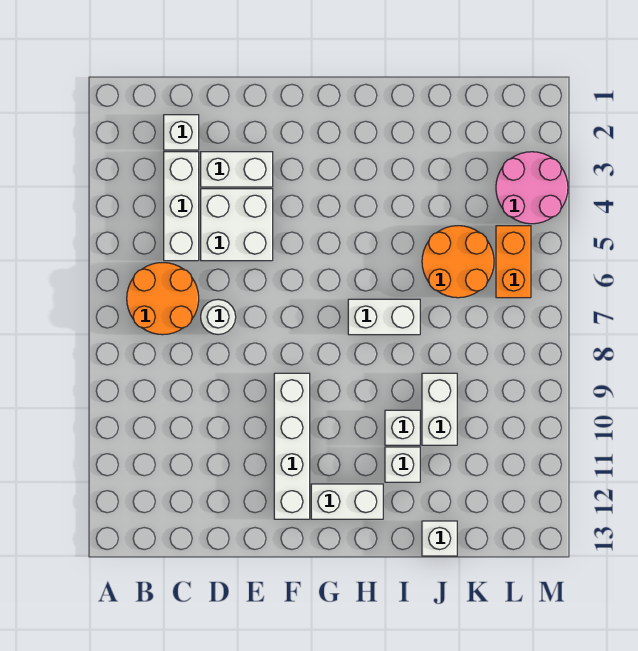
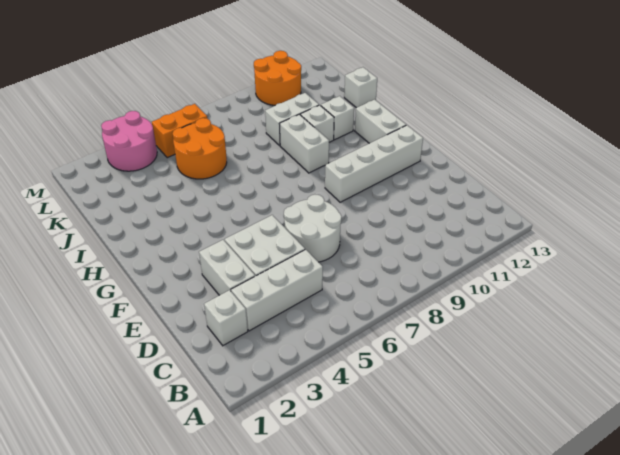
orange 2x2 round brick [127,263,199,335] -> orange 2x2 round brick moved to [254,51,301,105]
white 1x1 round brick [201,299,236,335] -> white 2x2 round brick [284,195,342,262]
white 1x2 brick [348,299,420,335] -> white 1x2 brick moved to [280,114,329,173]

